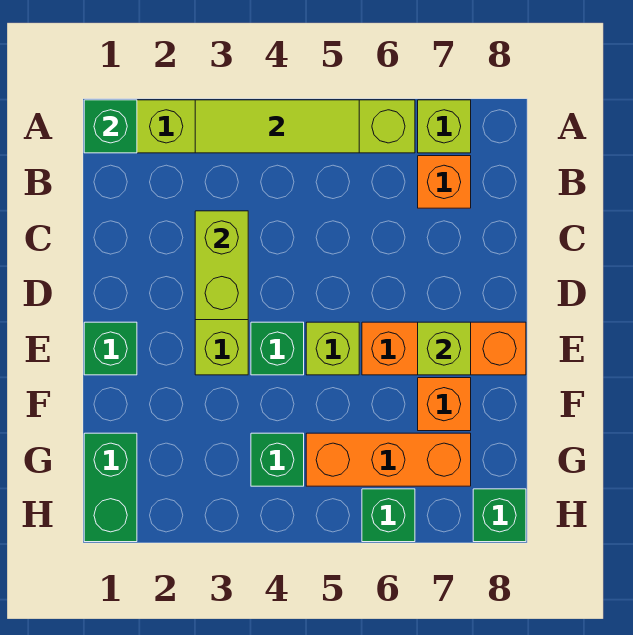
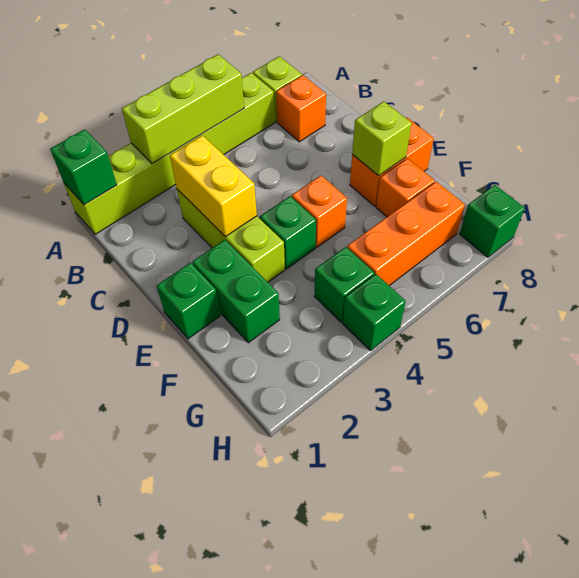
lime 1x3 tile [195,100,359,153] -> lime 1x3 brick [122,54,244,164]
lime 1x2 brick [195,211,248,320] -> yellow 1x2 brick [170,135,257,237]
lime 1x1 brick [306,322,359,375] -> orange 1x1 brick [292,176,347,247]
orange 1x3 brick [362,322,526,375] -> orange 1x2 brick [350,118,434,206]
green 1x2 brick [84,433,137,542] -> green 1x2 brick moved to [192,240,280,343]
green 1x1 brick [362,489,415,542] -> green 1x1 brick moved to [343,274,406,351]

